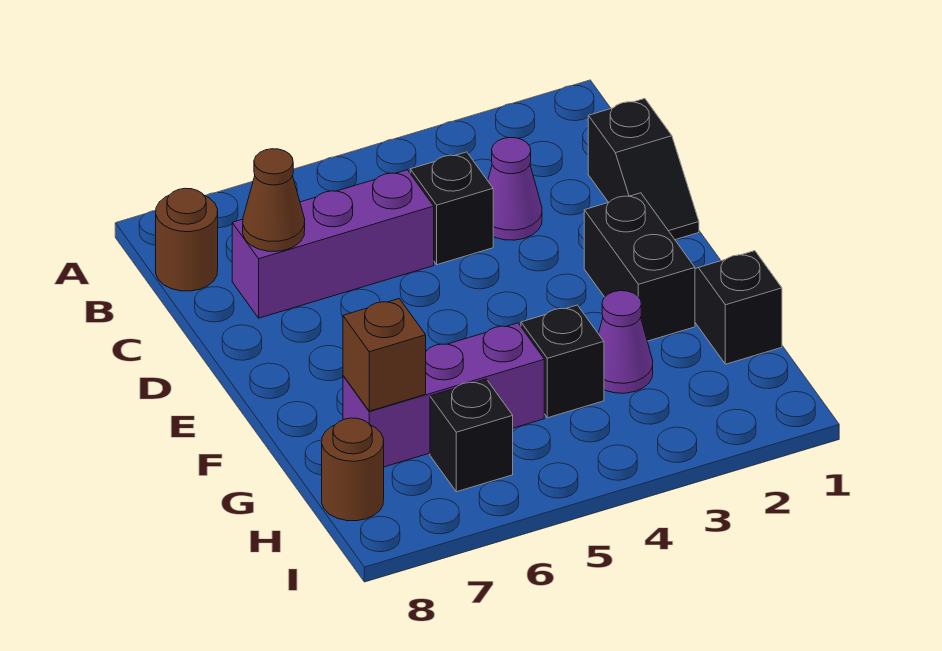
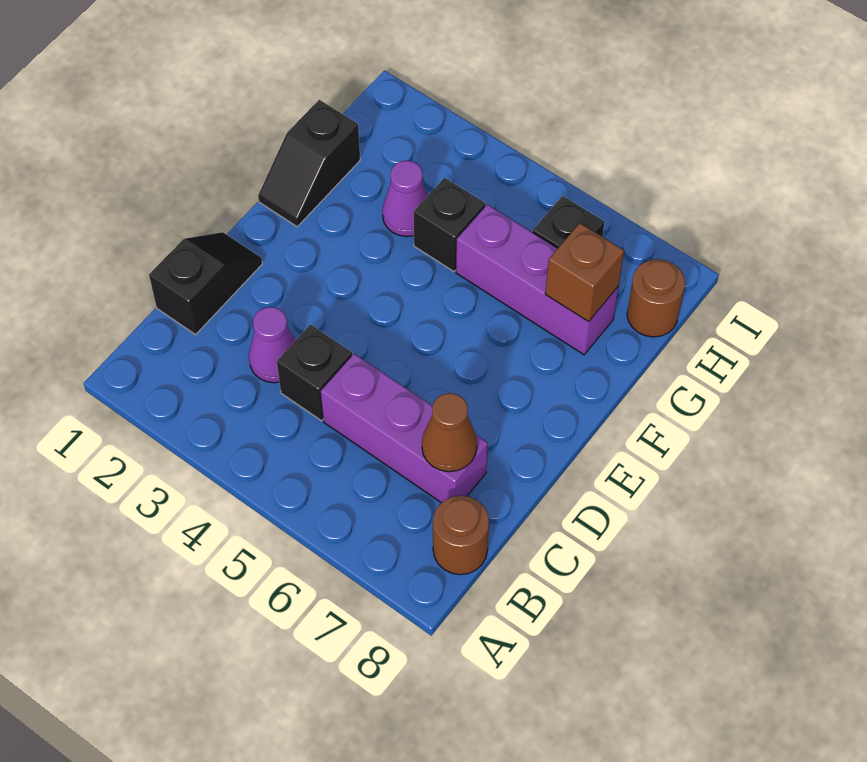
black 1x2 brick [584,193,695,341] -> none

